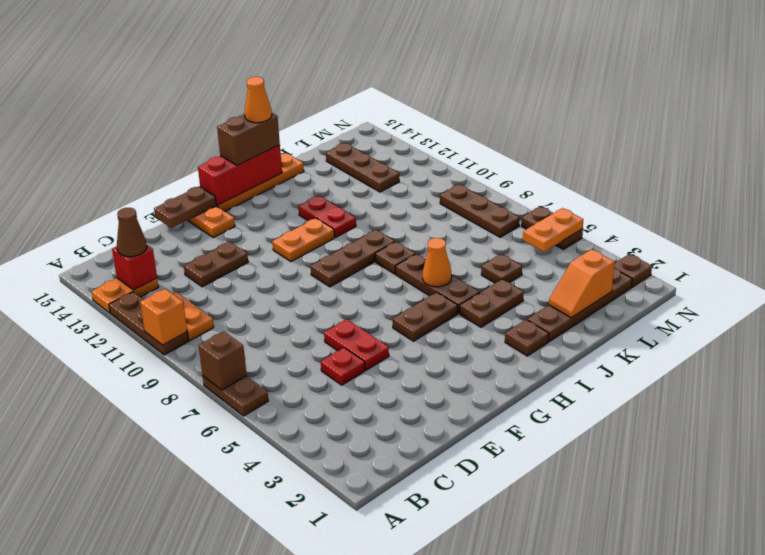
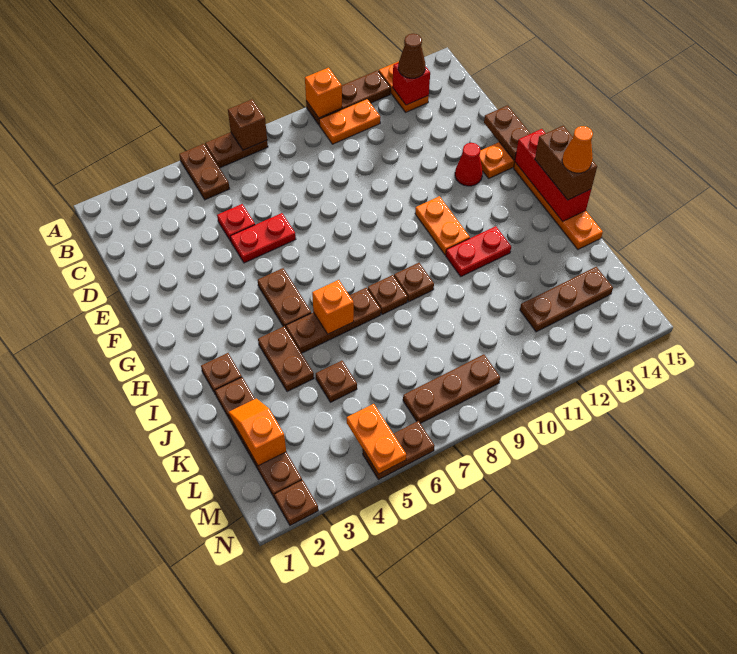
brown 1x2 plate [184,242,248,287] -> brown 1x2 plate moved to [179,144,230,200]
none -> red 1x1 cone [455,143,483,186]
brown 1x3 plate [311,230,395,287] -> brown 1x1 plate [394,263,434,302]
orange 1x1 cone [423,238,452,287] -> orange 1x1 brick [312,280,354,334]

